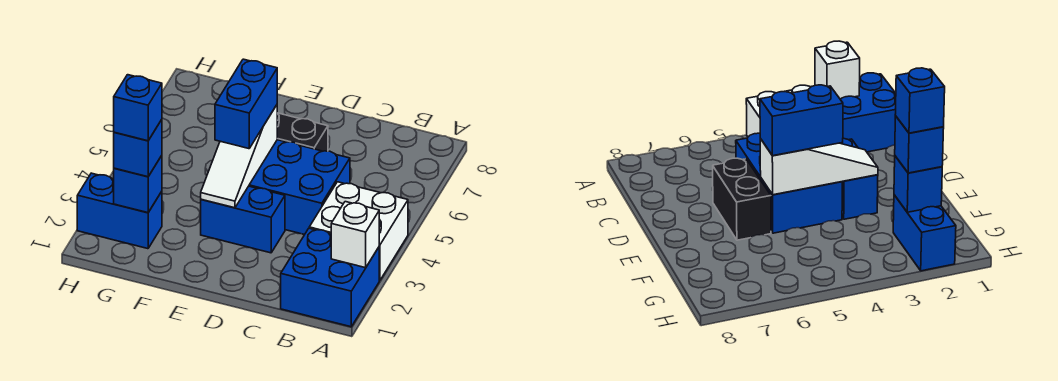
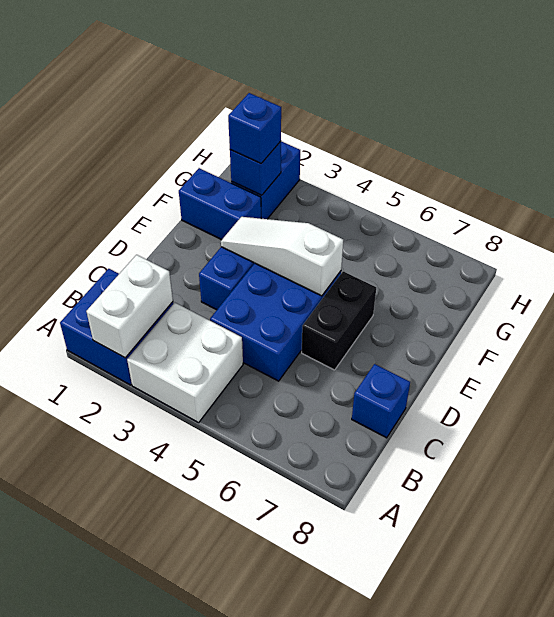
white 1x1 brick [331,202,379,268] -> white 1x2 brick [86,255,173,358]
blue 1x2 brick [215,59,277,149] -> blue 1x2 brick moved to [179,168,261,240]
blue 1x1 brick [114,75,162,141] -> blue 1x1 brick moved to [352,364,410,438]

